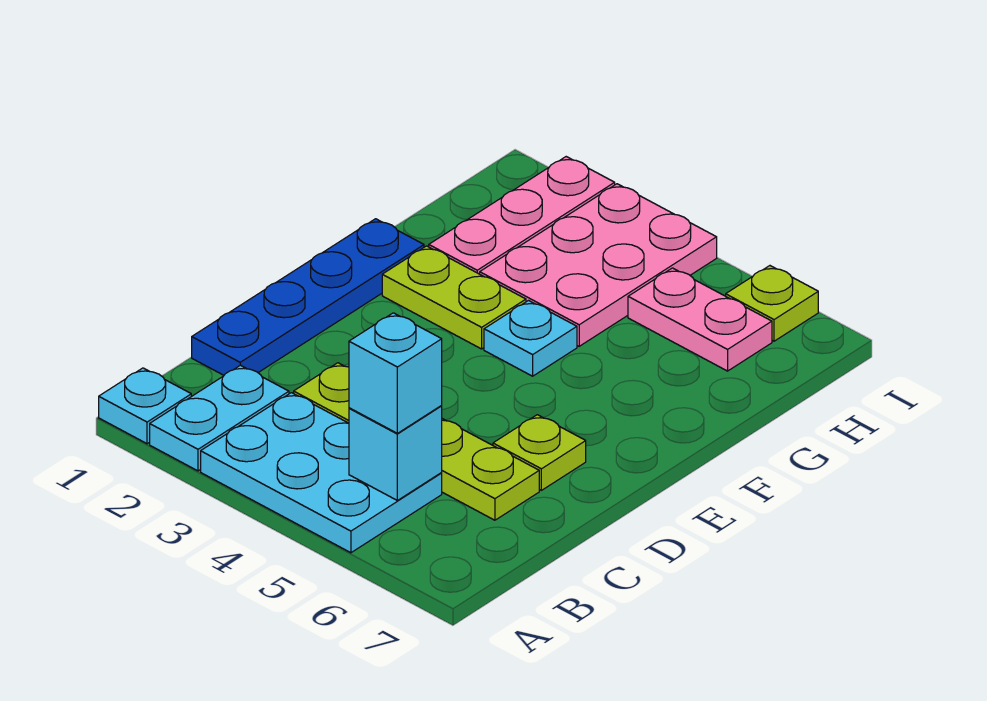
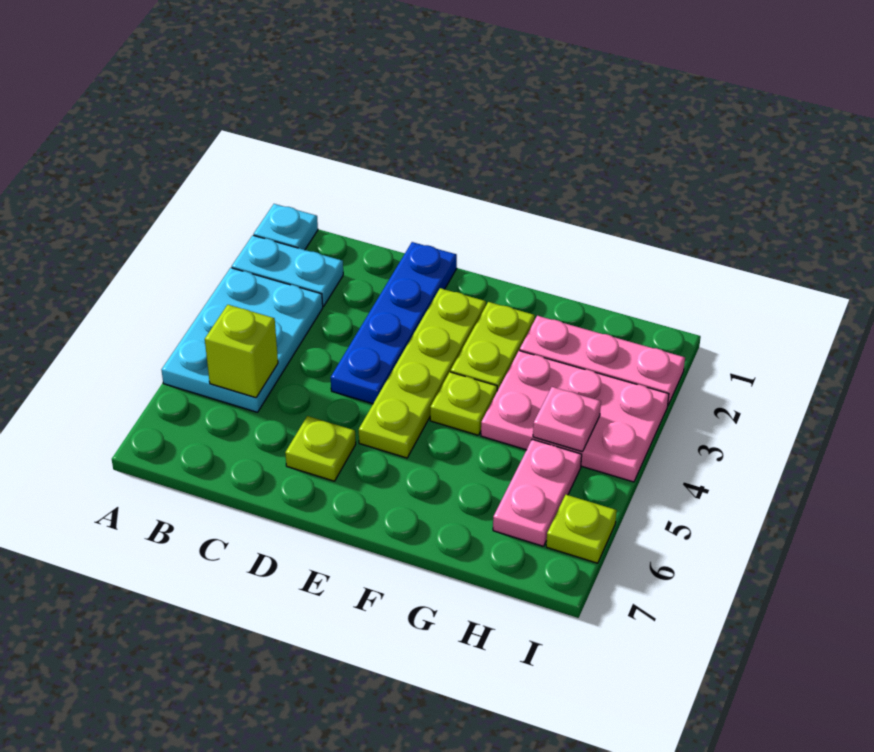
cyan 1x1 brick [349,406,442,500] -> lime 1x1 brick [205,305,278,398]
cyan 1x1 brick [349,313,442,433] -> none
blue 1x4 plate [192,219,424,375] -> blue 1x4 plate turned to [331,242,457,404]
lime 1x4 plate [294,363,539,520] -> lime 1x4 plate moved to [359,288,486,458]
cyan 1x1 plate [484,301,577,376] -> lime 1x1 plate [430,372,497,435]
none -> pink 1x1 plate [533,387,601,452]

